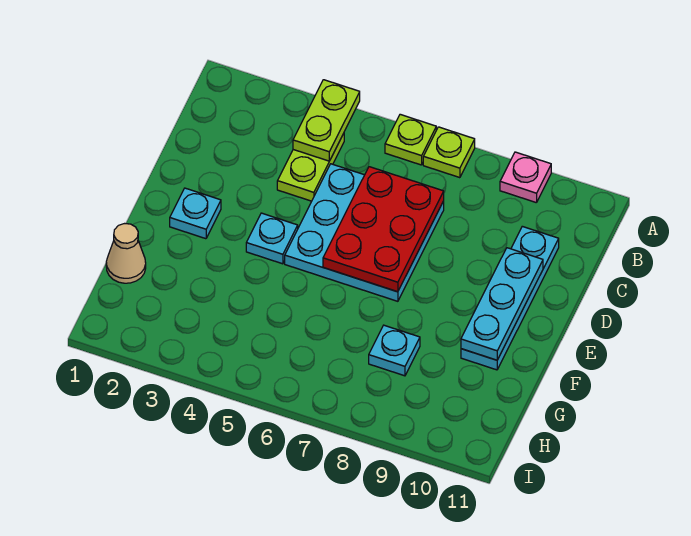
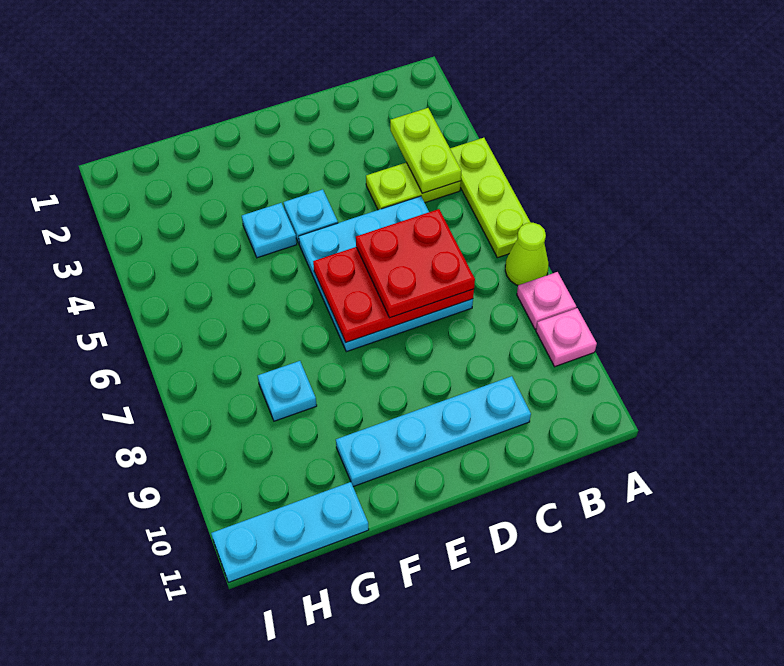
lime 1x2 plate [293,80,360,161] -> lime 1x2 plate turned to [390,108,461,193]
lime 1x1 plate [385,114,436,165] -> lime 1x3 plate [450,138,531,258]
lime 1x1 plate [423,127,475,178] -> lime 1x1 cone [505,223,549,285]
none -> pink 1x1 plate [517,272,576,329]
none -> red 2x2 plate [356,209,475,318]
cyan 1x3 plate [461,248,543,360] -> cyan 1x3 plate moved to [211,482,369,582]
cyan 1x1 plate [170,188,221,239] -> cyan 1x1 plate moved to [242,203,297,258]
tan 1x1 cone [106,224,146,283] -> none

